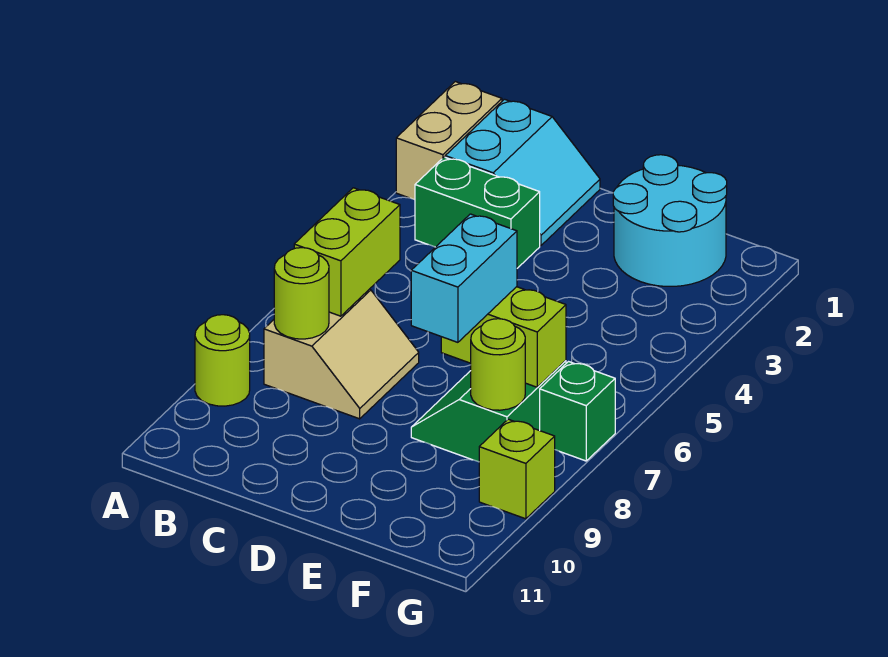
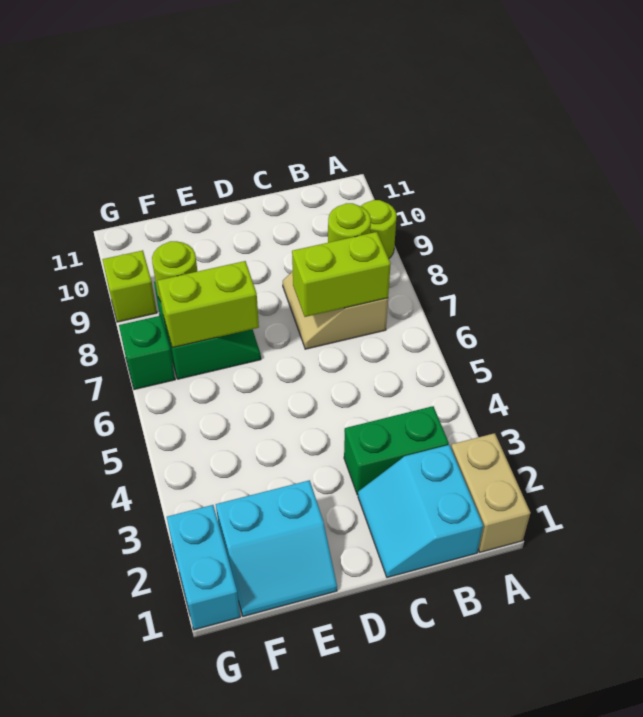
lime 1x2 brick [294,188,400,316] -> lime 1x2 brick turned to [292,232,391,317]
cyan 2x2 round brick [613,155,727,286] -> cyan 2x2 slope [216,480,337,616]
cyan 1x2 brick [411,214,517,342] -> cyan 1x2 brick moved to [167,505,240,630]

